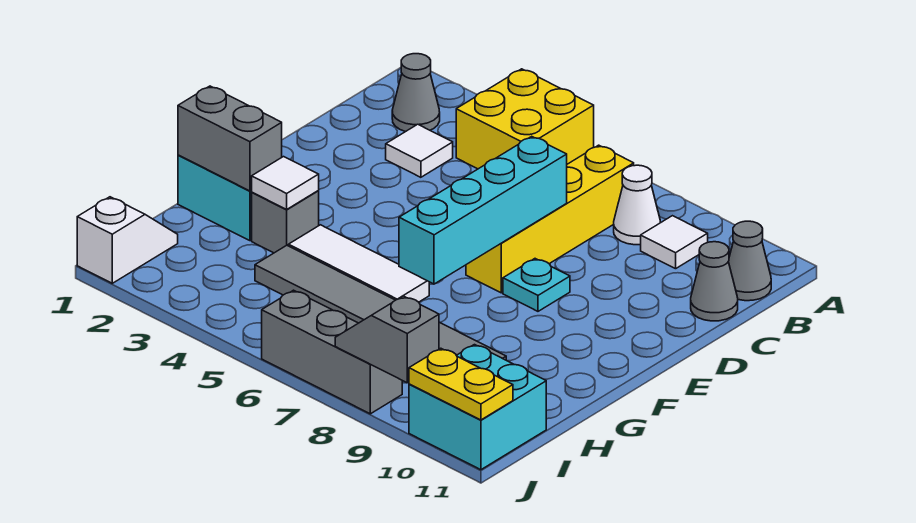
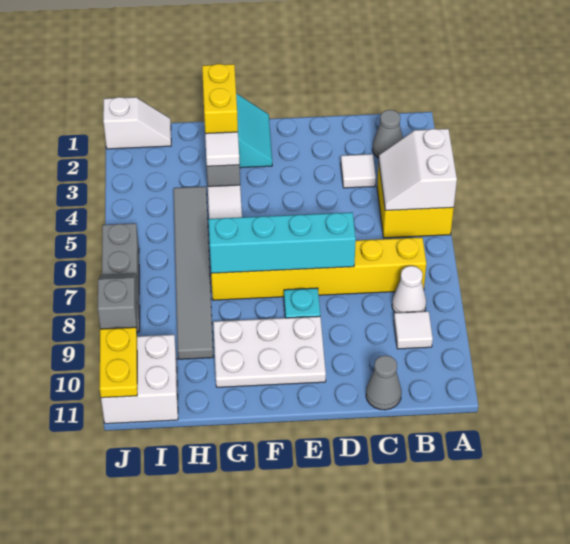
none -> white 2x2 slope [379,129,457,211]
yellow 1x4 brick [466,145,634,293] -> yellow 1x6 brick [211,237,426,300]
grey 1x1 cone [728,221,771,301] -> none
none -> white 2x3 plate [213,316,326,387]
grey 1x2 brick [178,86,282,191] -> yellow 1x2 brick [202,64,238,133]
cyan 2x2 brick [409,345,546,470] -> white 2x2 brick [101,335,178,424]

